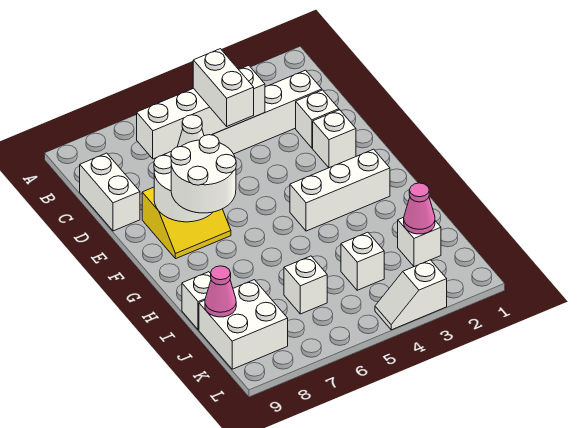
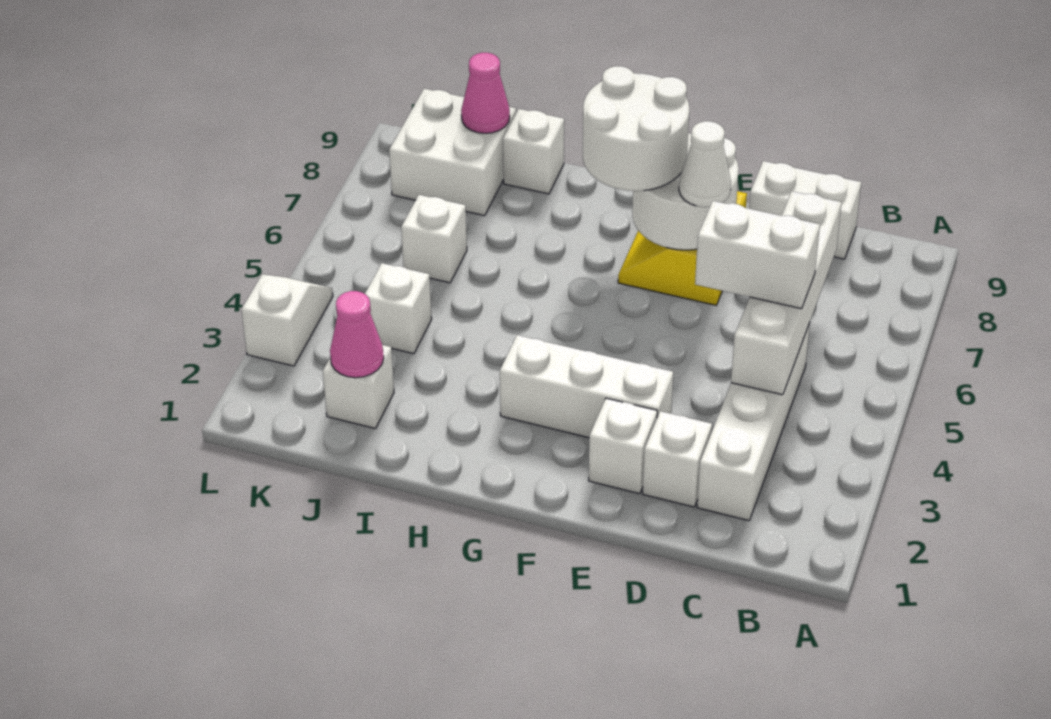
white 1x3 brick [290,149,390,231] -> white 1x3 brick turned to [500,335,673,438]

